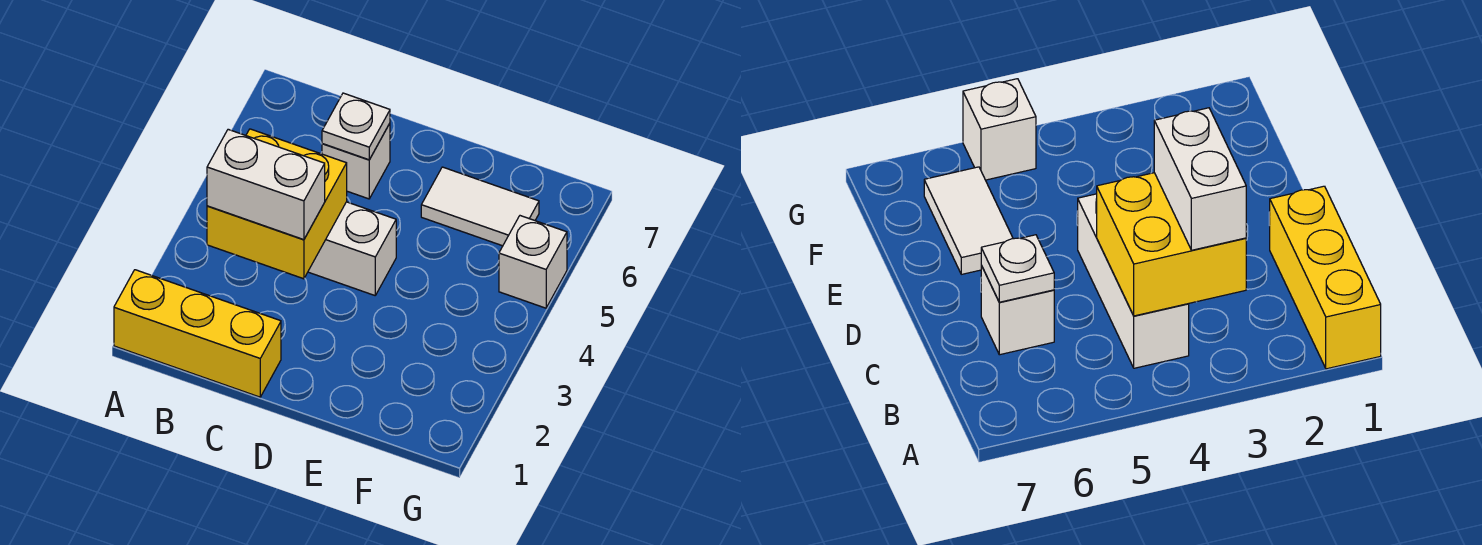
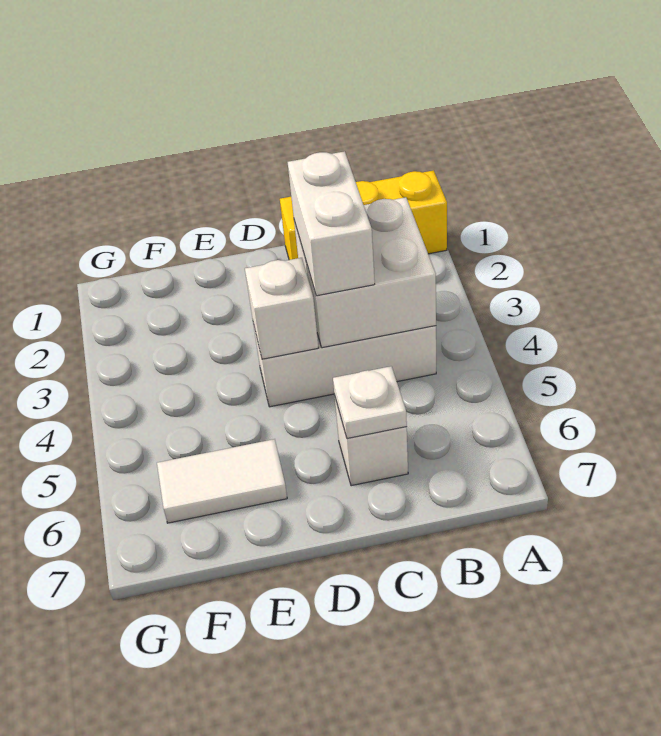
yellow 2x2 brick [207,129,347,279] -> white 2x2 brick [294,197,436,348]
white 1x2 brick [207,129,325,240] -> white 1x2 brick turned to [288,151,375,296]
white 1x1 brick [499,216,567,308] -> white 1x1 brick moved to [245,258,319,359]

